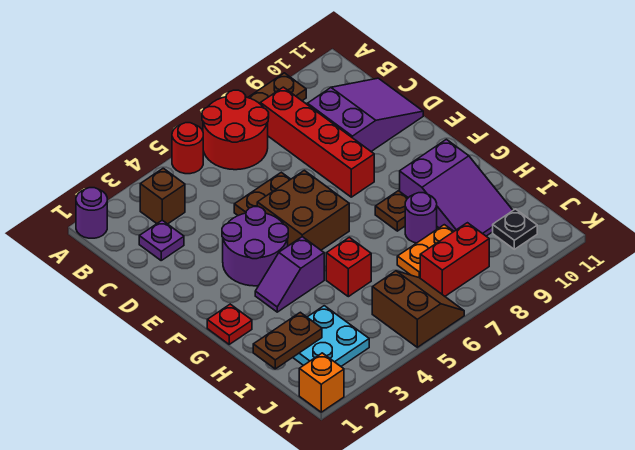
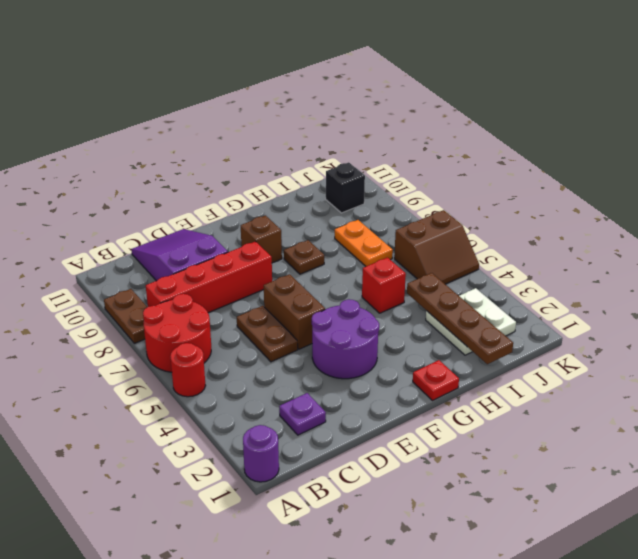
brown 1x1 brick [140,168,185,224] -> brown 1x1 brick moved to [241,215,282,263]
brown 2x2 brick [257,170,349,250] -> brown 1x2 brick [264,274,325,349]
purple 1x2 slope [255,237,324,312] -> none
purple 2x3 slope [400,139,513,236] -> none
purple 1x1 round brick [405,193,437,243] -> none
brown 1x2 plate [253,312,322,369] -> brown 1x4 plate [407,273,513,364]
cyan 2x2 plate [293,306,369,366] -> white 2x2 plate [426,288,516,355]
brown 2x2 slope [372,271,464,347] -> brown 2x2 slope turned to [394,210,479,284]
red 1x2 brick [420,223,489,296] -> none
black 1x1 plate [493,209,537,249] -> black 1x1 brick [326,162,365,213]
orange 1x1 brick [299,353,344,412] -> none

